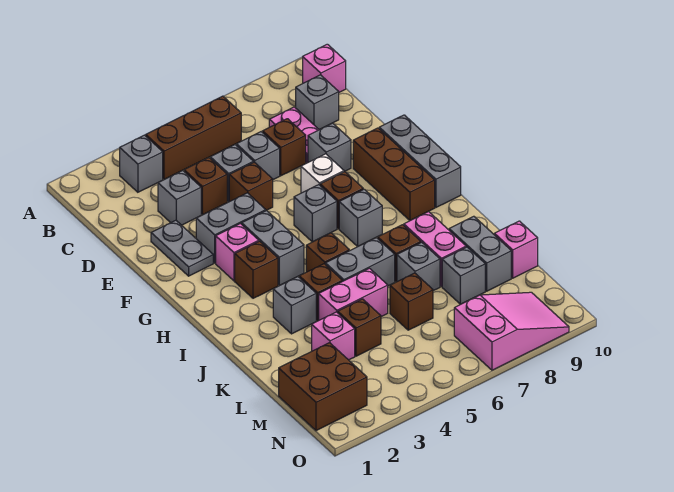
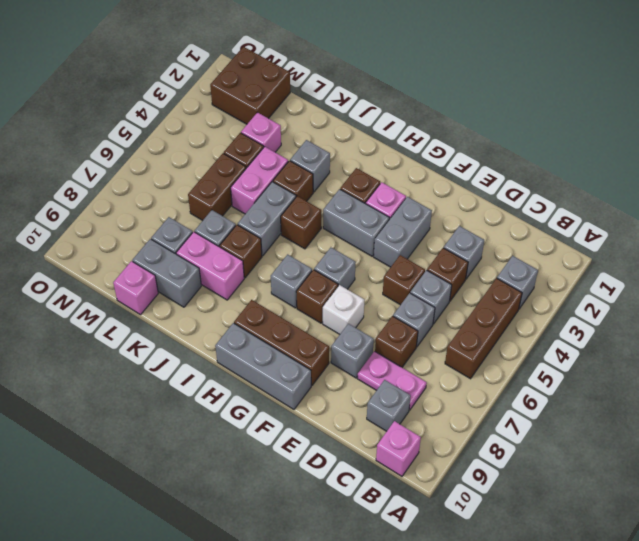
grey 1x2 plate [151,220,213,276] -> none
brown 1x1 brick [390,273,433,330] -> brown 1x2 brick [188,153,246,221]
pink 2x3 slope [454,292,569,370] -> none

